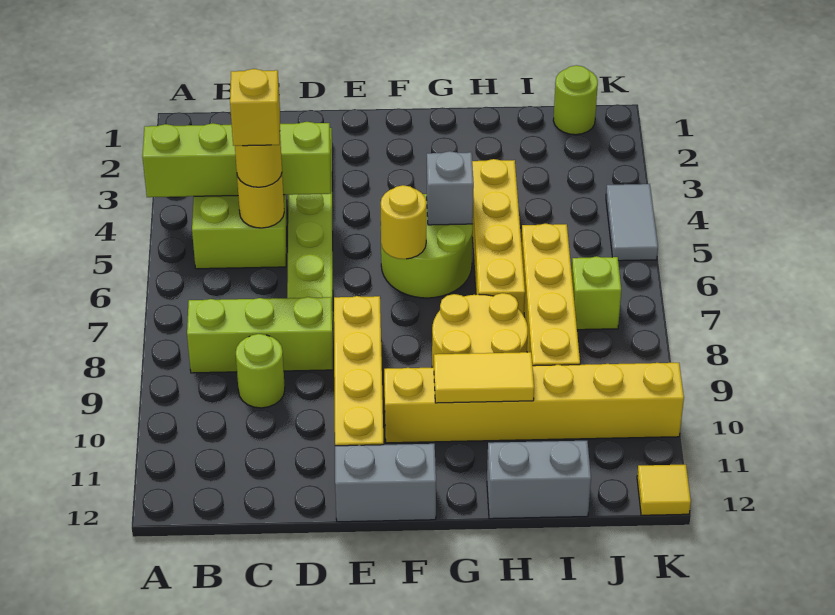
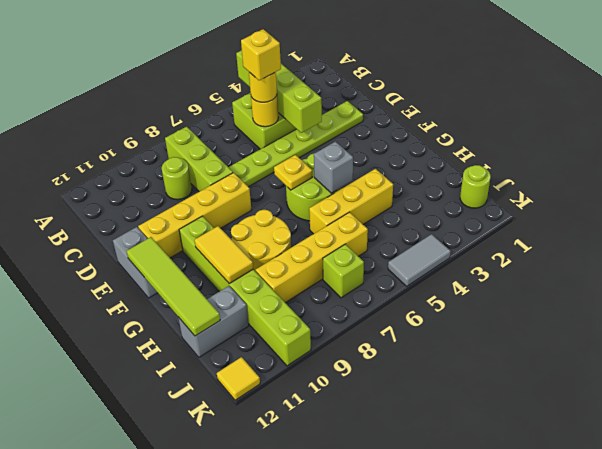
yellow 1x1 round brick [381,185,426,259] -> yellow 1x1 plate [274,155,312,190]
yellow 1x6 brick [384,363,684,443] -> lime 1x6 brick [179,216,311,366]
none -> lime 1x4 tile [126,237,220,336]
yellow 1x4 brick [472,159,525,316] -> yellow 1x3 brick [309,169,393,234]
grey 1x2 brick [487,441,591,519] -> grey 1x2 brick turned to [178,286,249,357]

